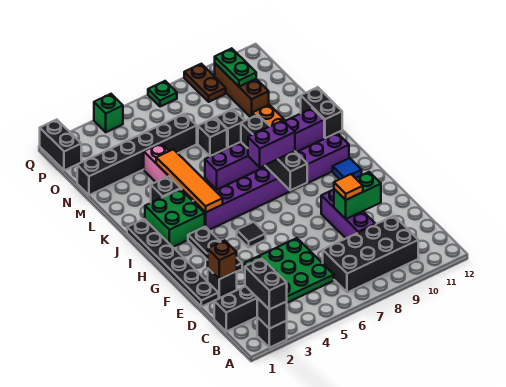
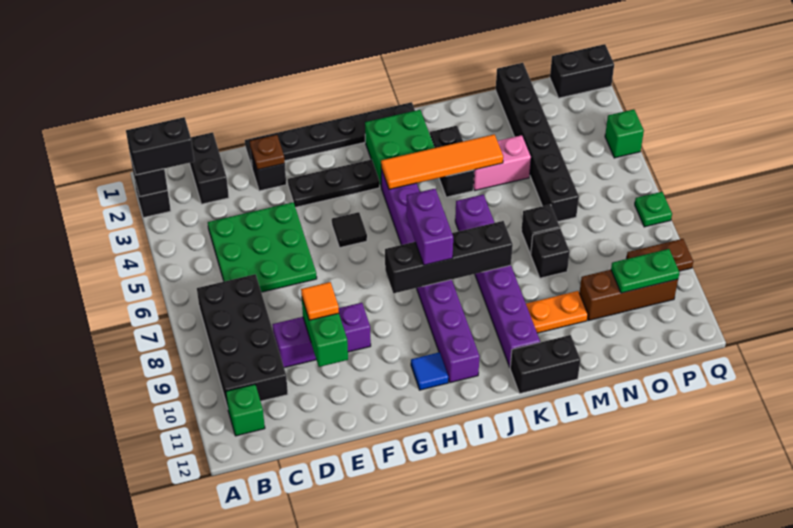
none -> green 1x1 brick [226,384,265,436]
brown 1x1 brick [208,240,237,279] -> brown 1x1 plate [250,135,285,170]

